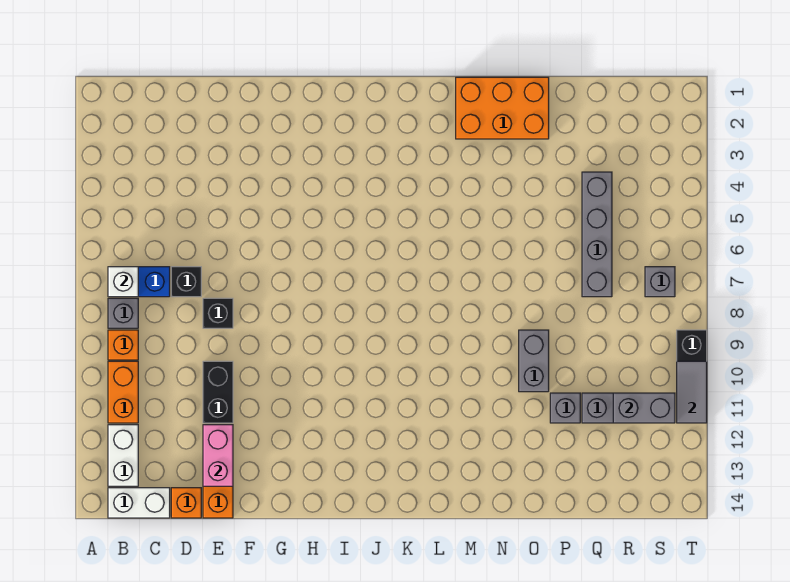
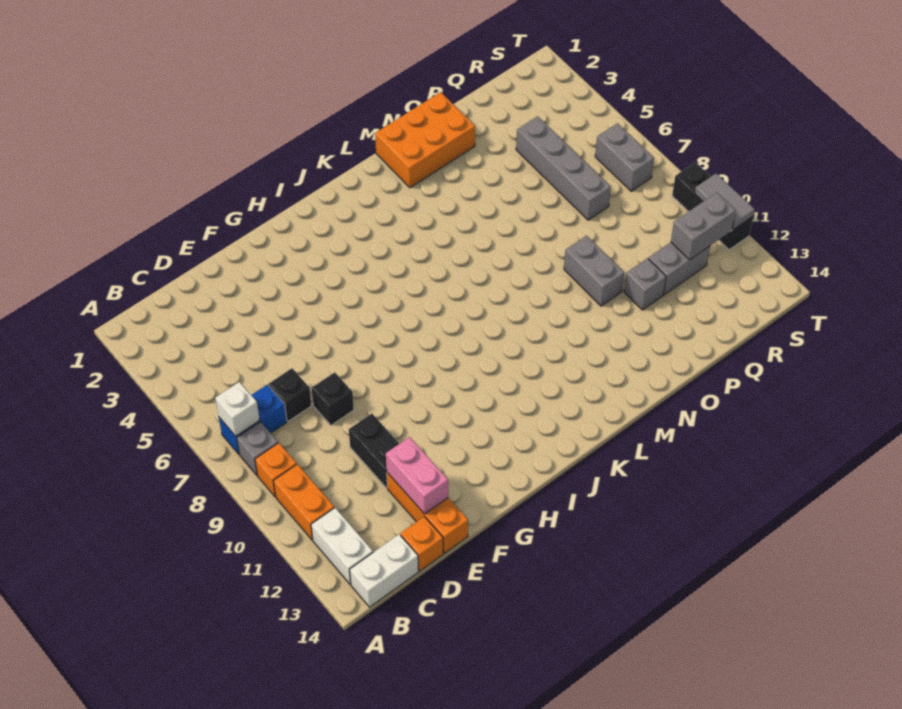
grey 1x1 brick [645,267,675,297] -> grey 1x2 brick [595,123,654,191]

